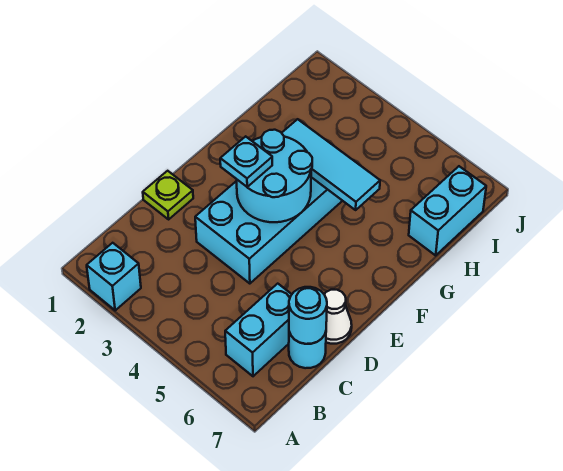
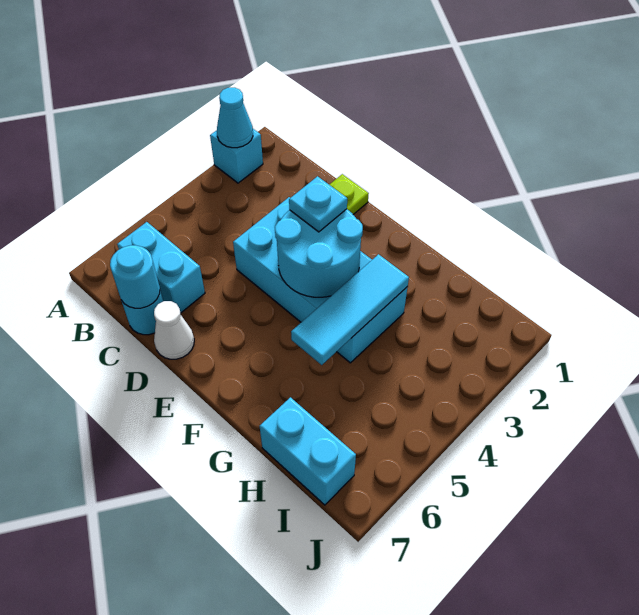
none -> cyan 1x1 cone [217,88,253,148]

